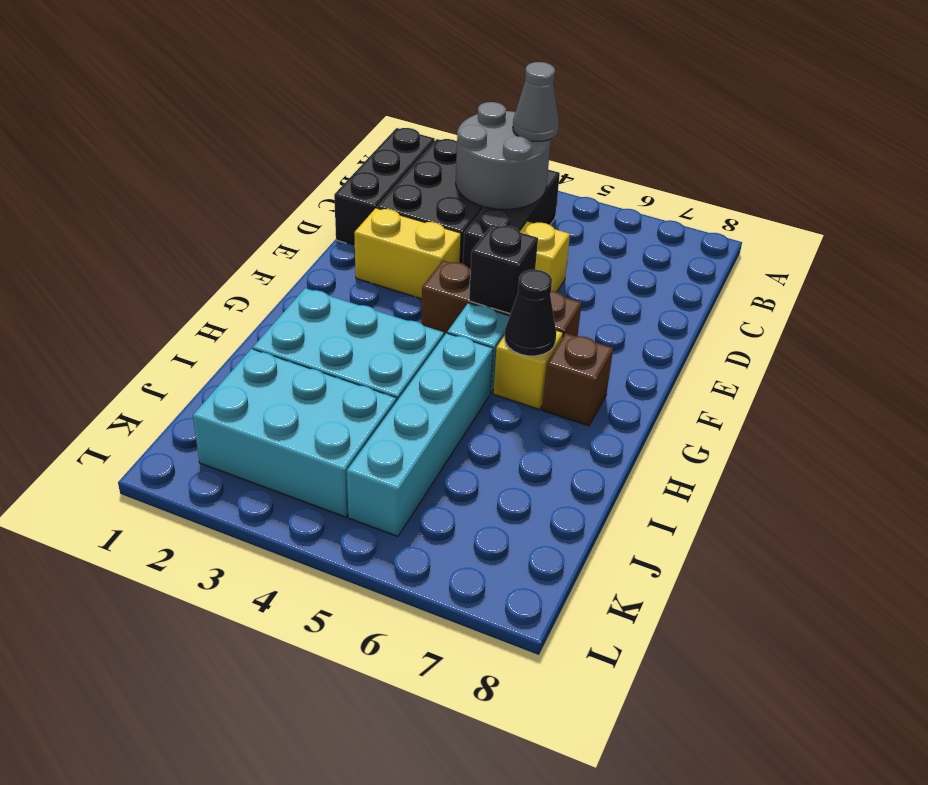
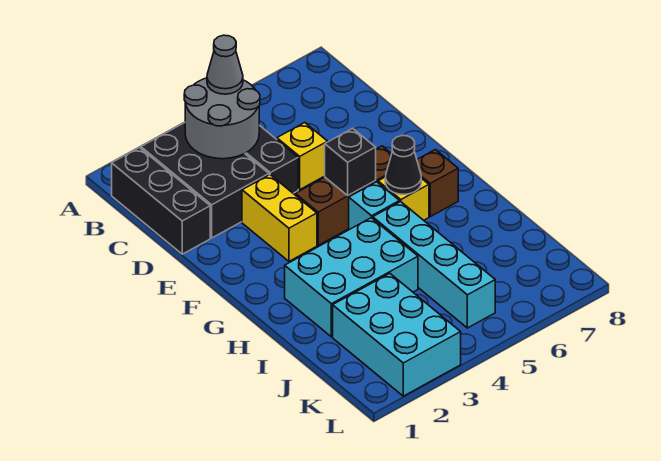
yellow 1x2 brick [354,208,461,299] -> yellow 1x2 brick turned to [242,175,317,261]
cyan 2x3 brick [193,349,396,517] -> cyan 2x3 brick turned to [333,273,461,396]

